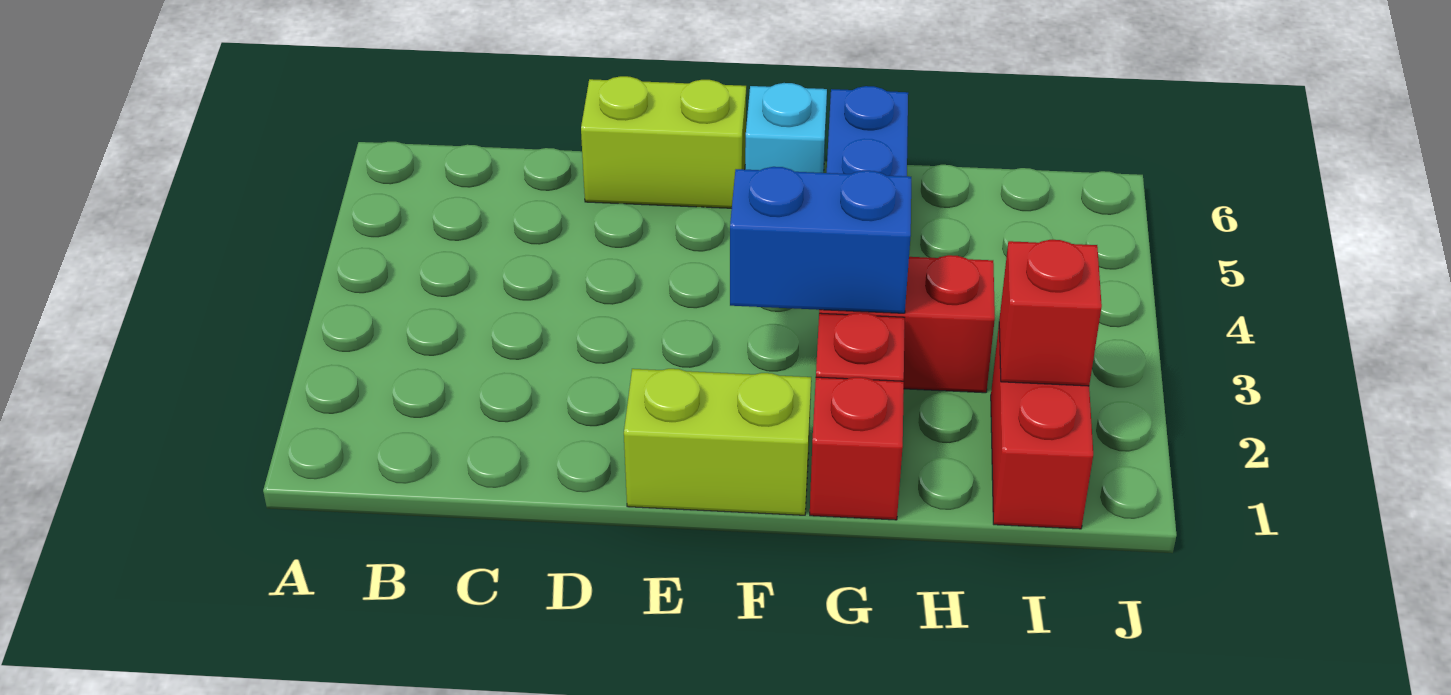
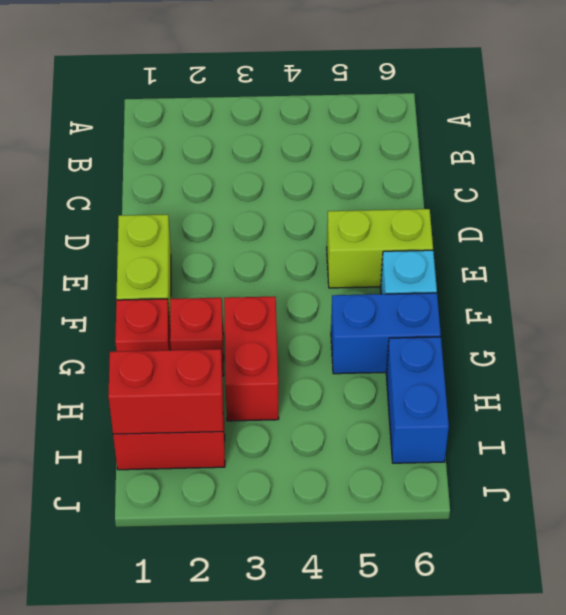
lime 1x2 brick [581,76,746,208] -> lime 1x2 brick turned to [327,209,433,288]
blue 1x2 brick [730,167,911,313] -> blue 1x2 brick moved to [386,337,449,463]
red 1x1 brick [999,240,1102,386] -> red 1x2 brick [108,349,223,434]

